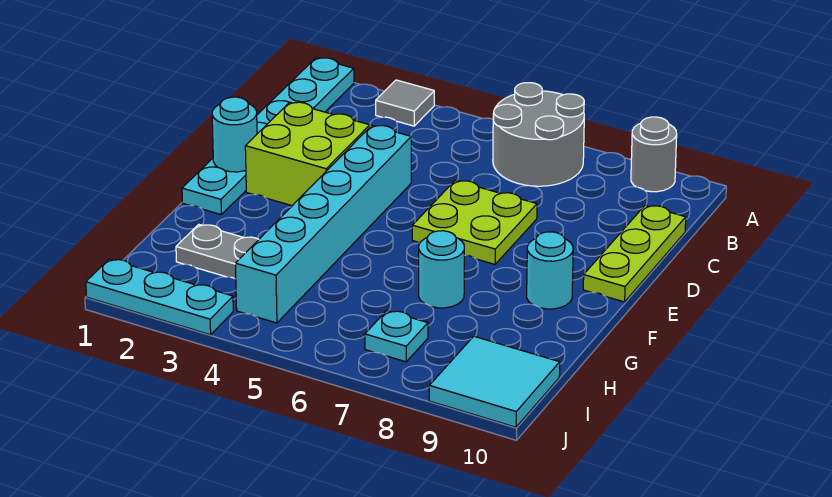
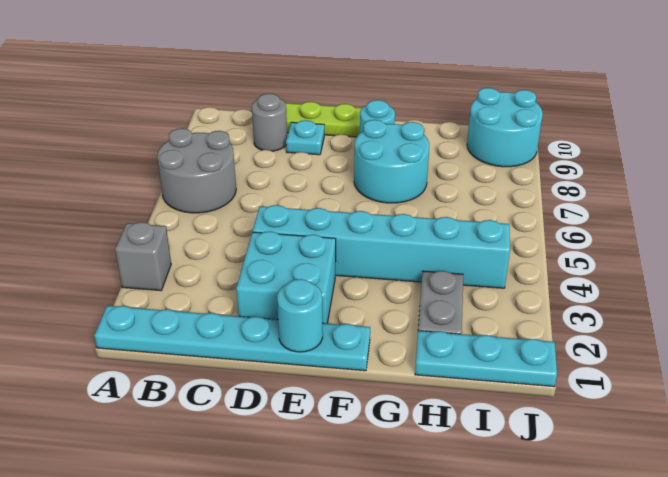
grey 1x1 tile [376,80,434,126] -> grey 1x1 brick [115,222,171,291]
grey 1x1 round brick [631,117,677,192] -> grey 1x1 round brick moved to [252,94,287,151]
lime 2x2 brick [245,102,370,206] -> cyan 2x2 brick [236,231,336,323]
lime 2x2 plate [412,181,537,264] -> none
cyan 1x1 round brick [419,231,464,308] -> cyan 2x2 round brick [354,120,429,203]
cyan 1x1 plate [365,311,428,362] -> cyan 1x1 plate moved to [286,120,324,155]
cyan 2x2 tile [429,336,560,427] -> cyan 2x2 round brick [467,88,543,167]
cyan 1x3 plate [86,259,233,335] -> cyan 1x3 plate turned to [415,331,557,387]

